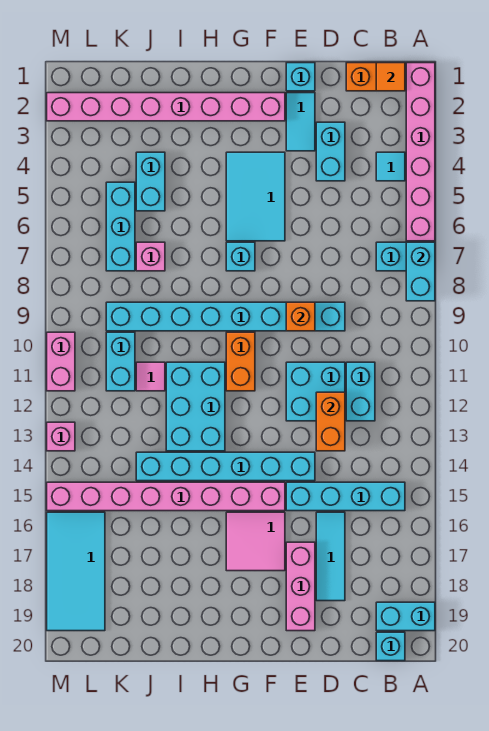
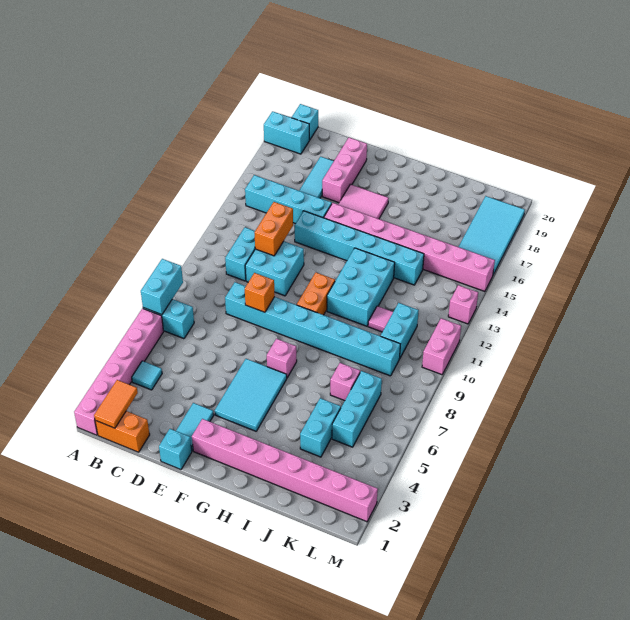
orange 1x1 tile [376,63,405,91] -> orange 1x2 tile [94,380,138,428]
cyan 1x2 brick [316,122,345,181] -> none
cyan 1x1 brick [226,242,255,271] -> pink 1x1 brick [267,339,297,378]

